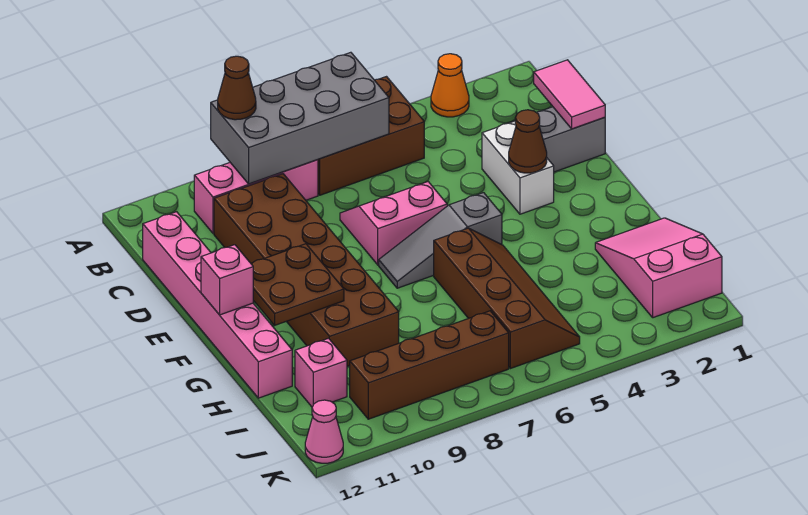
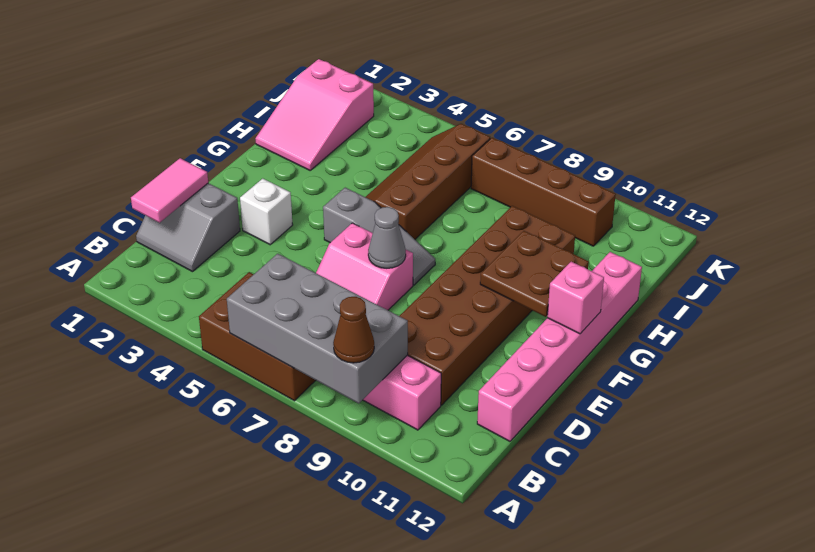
orange 1x1 cone [431,54,469,117] -> none
white 1x2 brick [482,121,554,214] -> white 1x1 brick [240,179,293,245]
brown 1x1 cone [509,110,547,173] -> none
none -> grey 1x1 cone [368,207,406,268]
pink 1x1 brick [295,338,347,407] -> none
pink 1x1 cone [305,400,343,463] -> none

